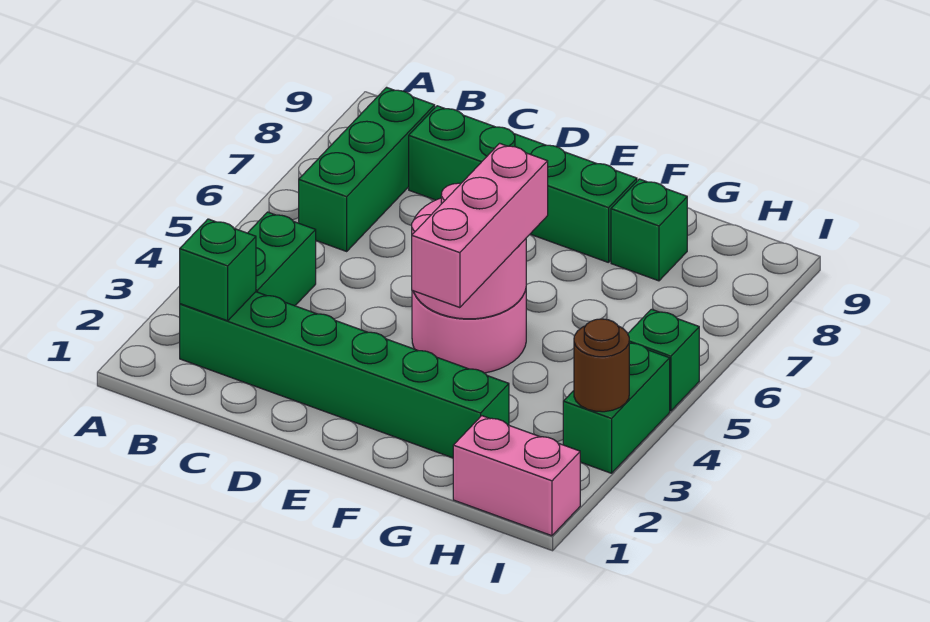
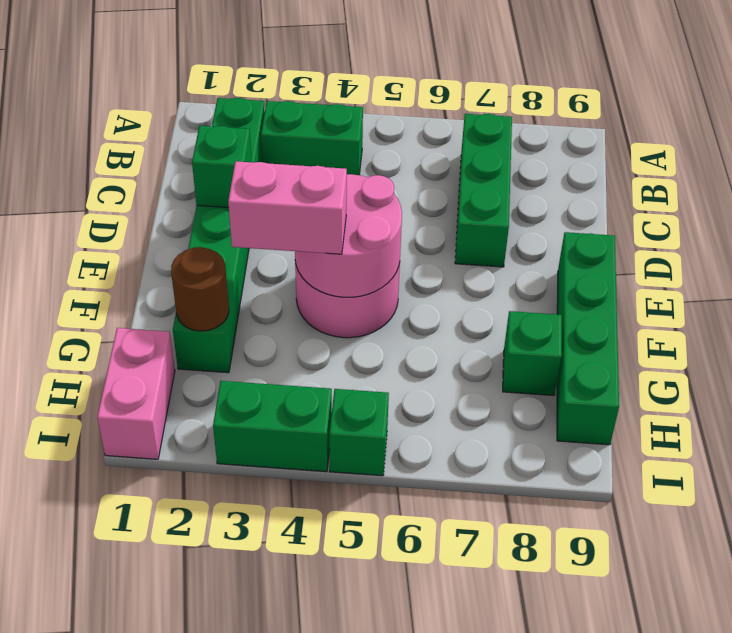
green 1x1 brick [180,219,256,321] -> green 1x1 brick moved to [192,126,252,208]
green 1x3 brick [299,87,435,251] -> green 1x3 brick turned to [455,114,512,267]
green 1x4 brick [409,106,637,263] -> green 1x4 brick moved to [557,232,619,445]
pink 1x3 brick [412,143,548,308] -> pink 1x2 brick [228,161,347,254]
brown 1x1 round brick [574,319,629,412] -> brown 1x1 round brick moved to [171,247,229,331]

